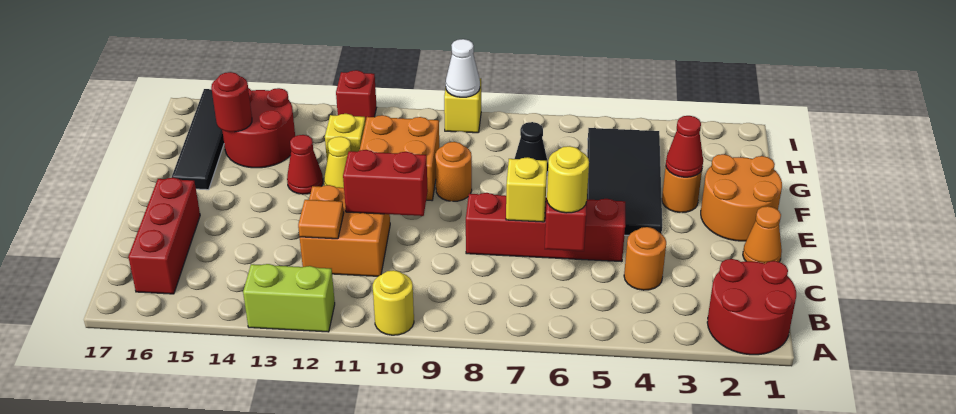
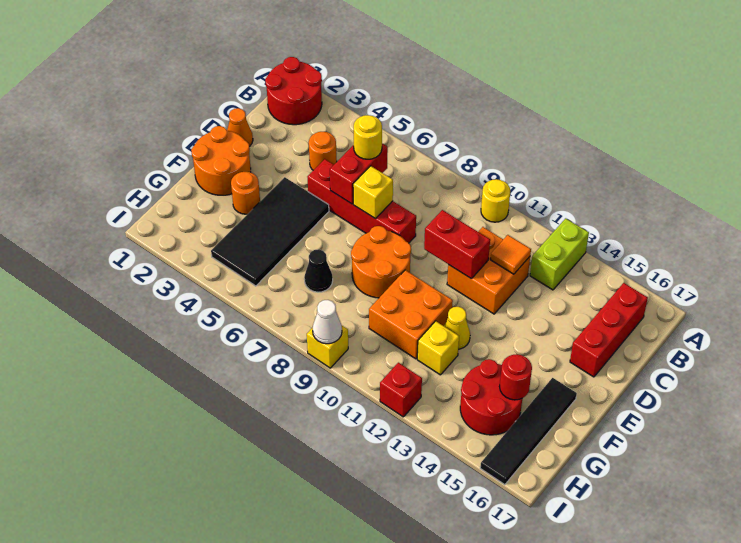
lime 1x2 brick [243,264,335,332] -> lime 1x2 brick turned to [530,218,589,290]
red 1x1 cone [666,116,703,177] -> none
orange 1x1 round brick [435,142,472,201] -> orange 2x2 round brick [351,226,411,298]
red 1x1 cone [287,135,323,194] -> none

